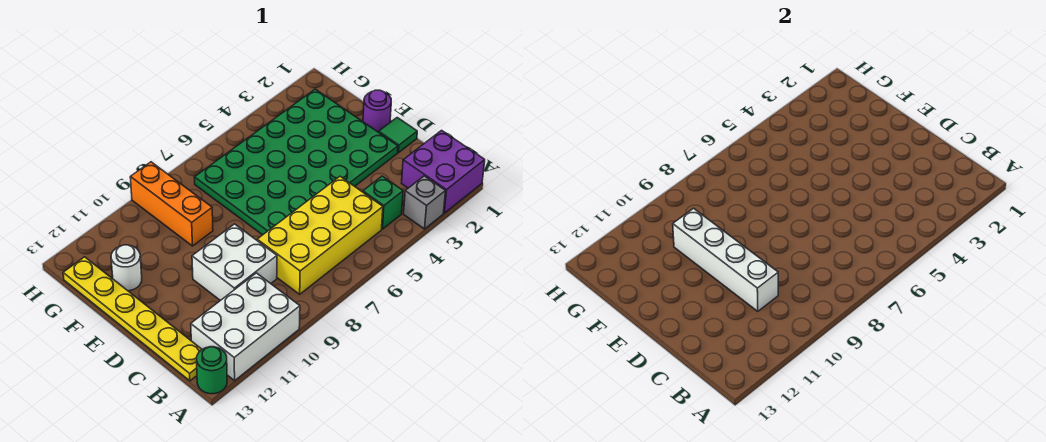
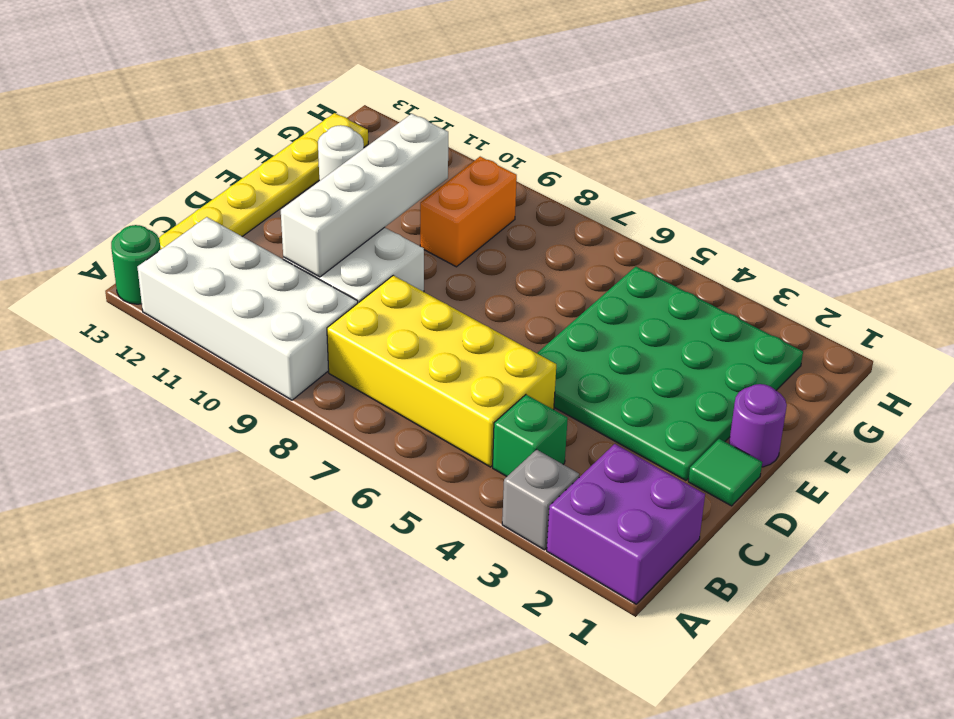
white 2x3 brick [191,273,300,381] -> white 2x4 brick [137,217,358,400]
green 4x6 plate [194,89,398,235] -> green 4x4 plate [537,267,803,480]
orange 1x3 brick [130,162,213,246] -> orange 1x2 brick [420,157,517,267]

